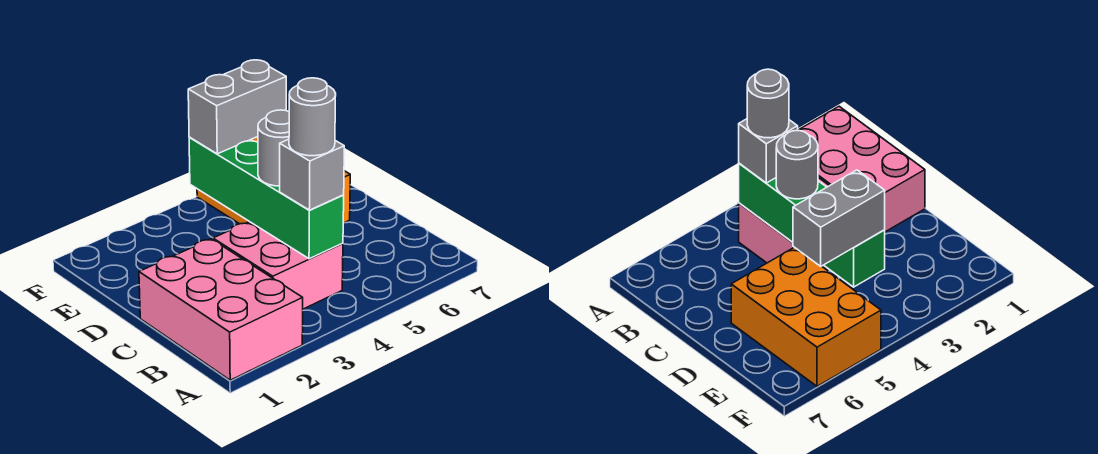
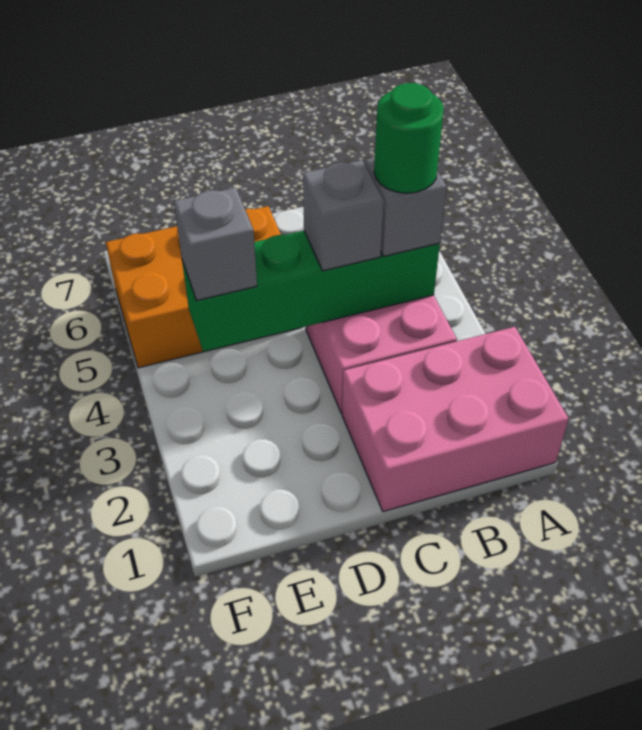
grey 1x1 round brick [289,78,336,156] -> green 1x1 round brick [374,83,444,193]
grey 1x1 round brick [258,110,289,186] -> grey 1x1 brick [303,160,384,271]
grey 1x2 brick [188,60,286,154] -> grey 1x1 brick [174,188,257,301]

